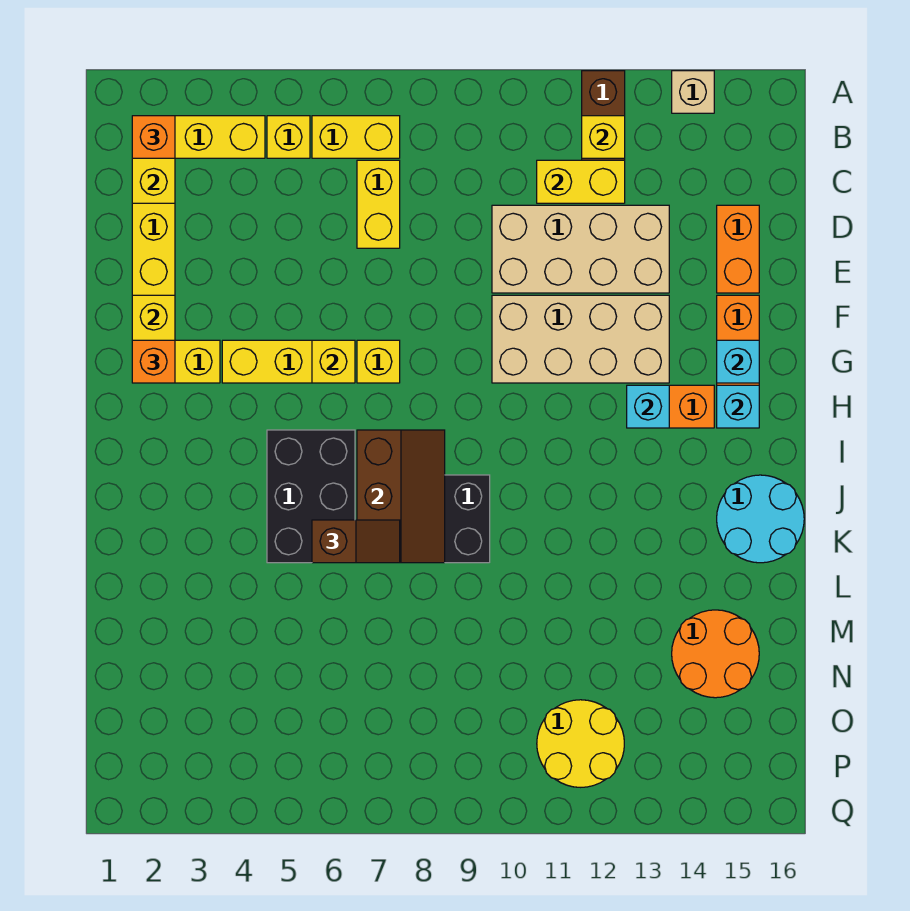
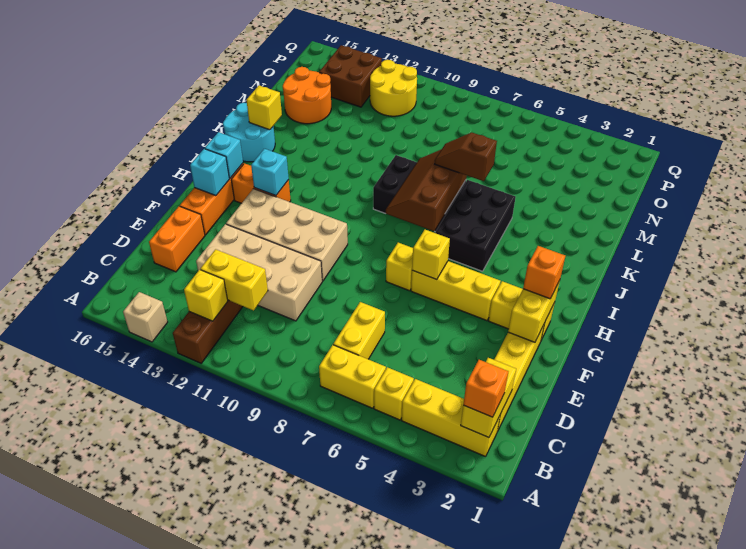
none -> yellow 1x1 brick [246,85,282,130]
none -> brown 2x2 brick [319,45,382,107]

